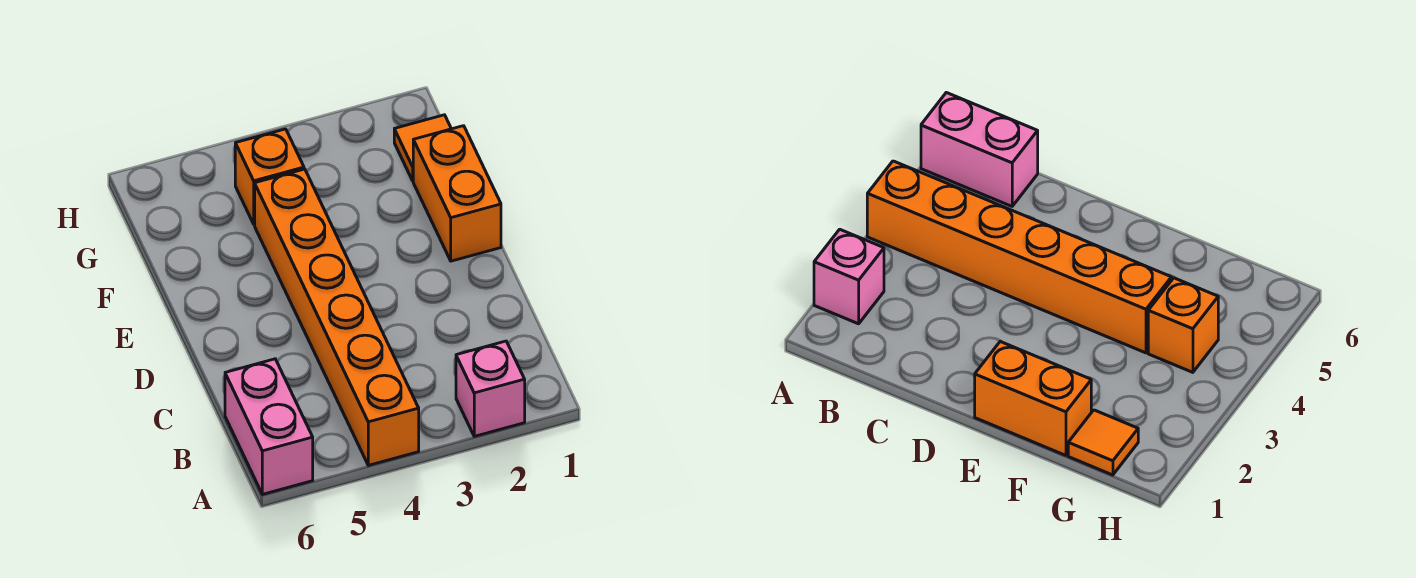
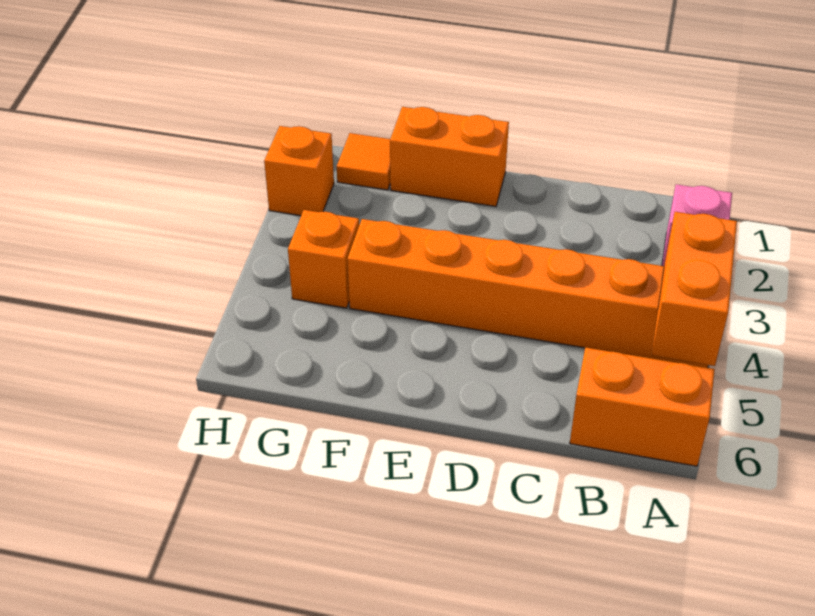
none -> orange 1x2 brick [652,212,737,366]
pink 1x2 brick [225,359,313,494] -> orange 1x2 brick [570,347,715,466]
none -> orange 1x1 brick [264,126,334,216]

